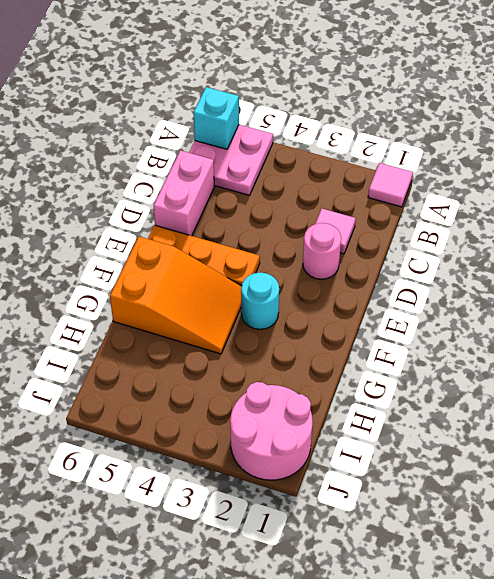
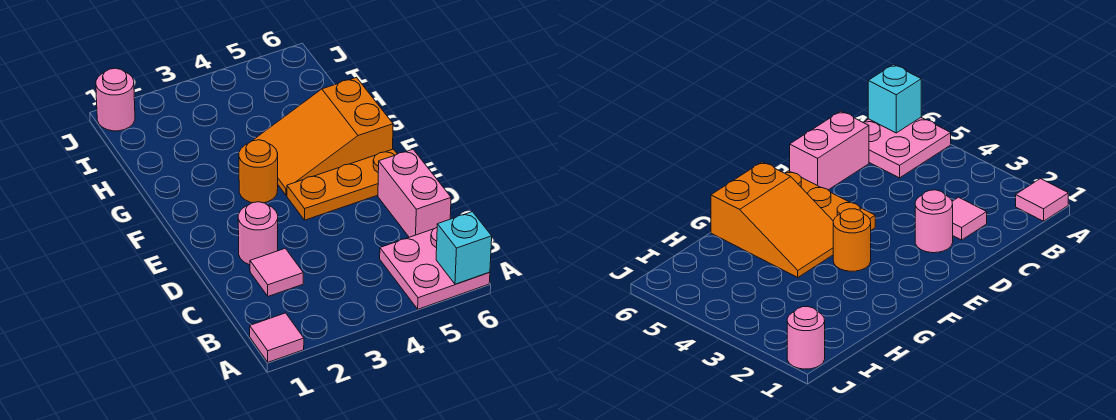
cyan 1x1 round brick [241,272,279,329] -> orange 1x1 round brick [239,140,278,203]
pink 2x2 round brick [230,382,313,480] -> pink 1x1 round brick [96,68,135,131]

